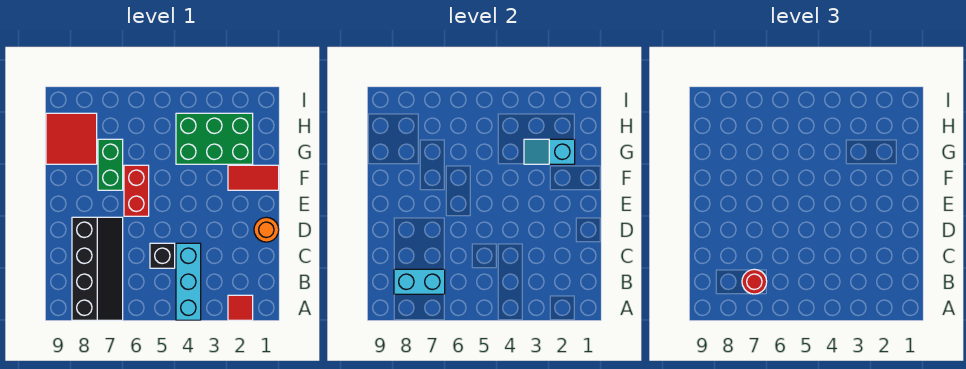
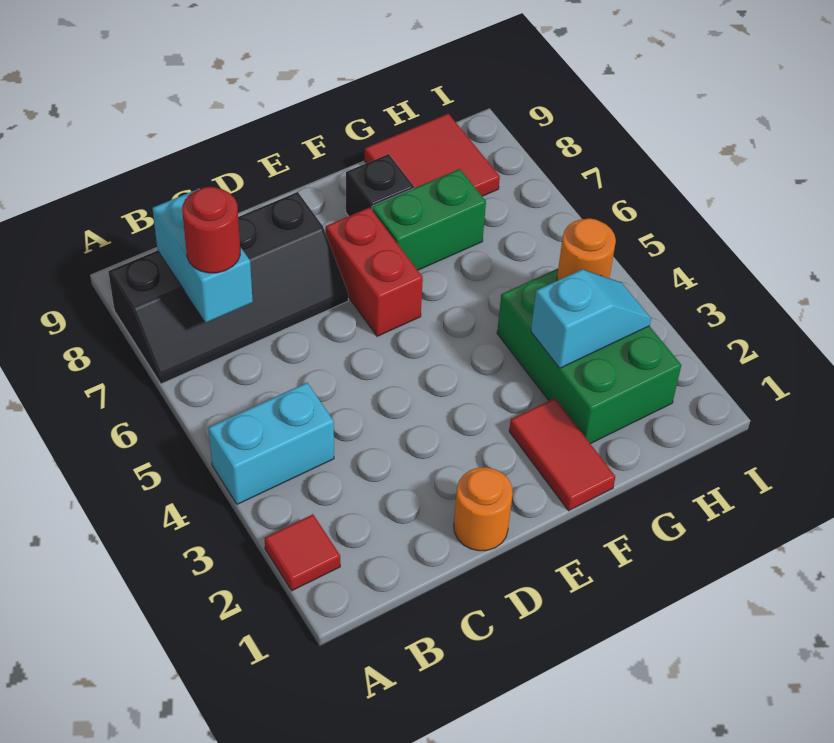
cyan 1x3 brick [176,243,201,320] -> cyan 1x2 brick [208,383,334,504]
black 1x1 brick [150,243,175,268] -> black 1x1 brick moved to [346,154,414,216]
red 1x2 brick [124,165,149,216] -> red 1x2 brick turned to [326,207,423,336]
cyan 1x2 slope [524,139,575,164] -> cyan 1x2 slope turned to [531,269,651,368]
none -> orange 1x1 round brick [557,218,616,280]

